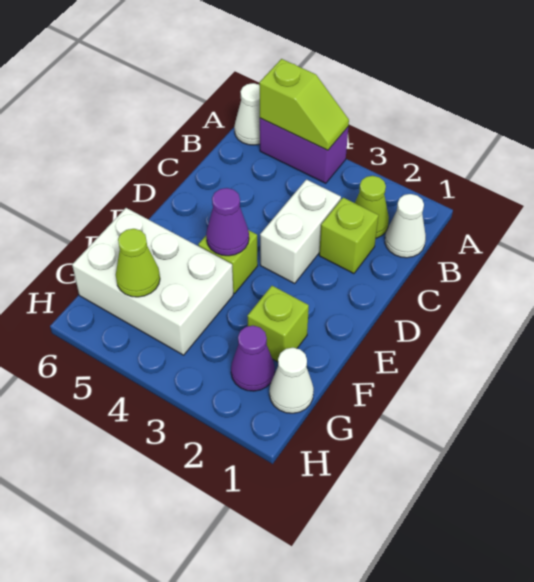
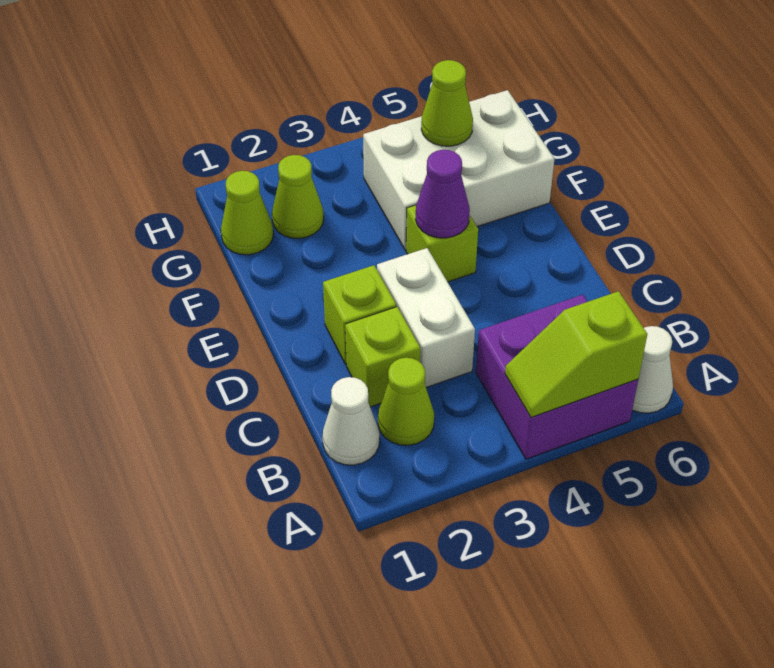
purple 1x2 brick [260,118,348,183] -> purple 2x2 brick [476,295,638,459]
lime 1x1 brick [247,286,309,362] -> lime 1x1 brick moved to [323,265,396,364]
white 1x1 cone [269,348,314,413] -> lime 1x1 cone [221,171,273,255]
purple 1x1 cone [231,326,275,391] -> lime 1x1 cone [272,155,324,239]

